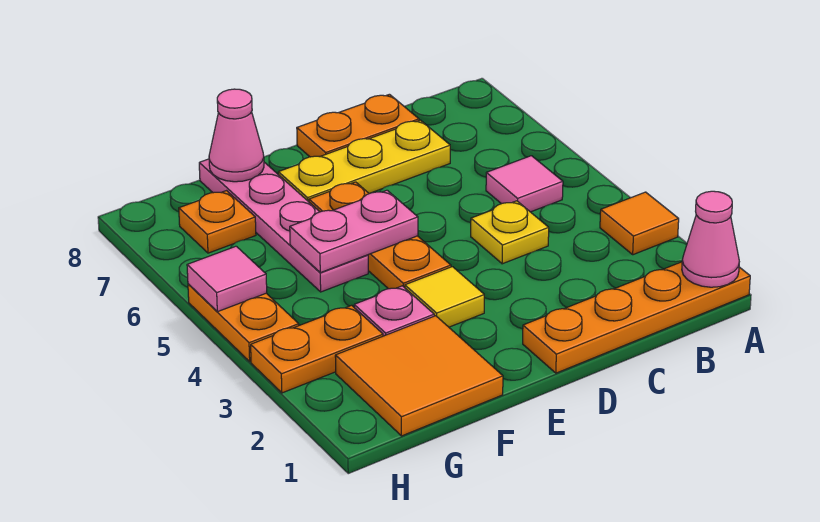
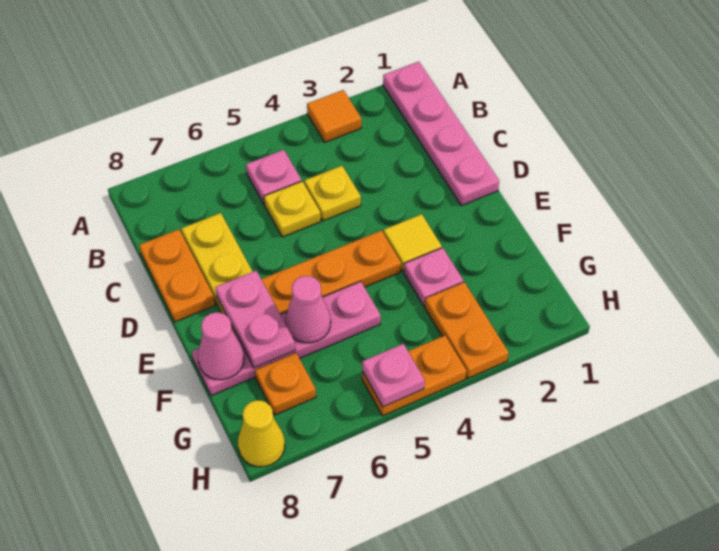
orange 1x4 plate [523,262,750,373] -> pink 1x4 plate [383,62,499,206]
pink 1x1 cone [682,191,739,287] -> pink 1x1 cone moved to [286,276,331,343]
pink 1x1 tile [486,156,563,212] -> pink 1x1 plate [246,150,302,204]
none -> yellow 1x1 plate [264,181,321,237]
pink 1x2 plate [290,190,418,273] -> pink 1x2 plate moved to [215,271,295,368]
orange 2x2 tile [335,316,503,436] -> none
pink 1x1 tile [187,246,267,312] -> pink 1x1 plate [362,344,425,407]
none -> yellow 1x1 cone [238,400,285,467]

